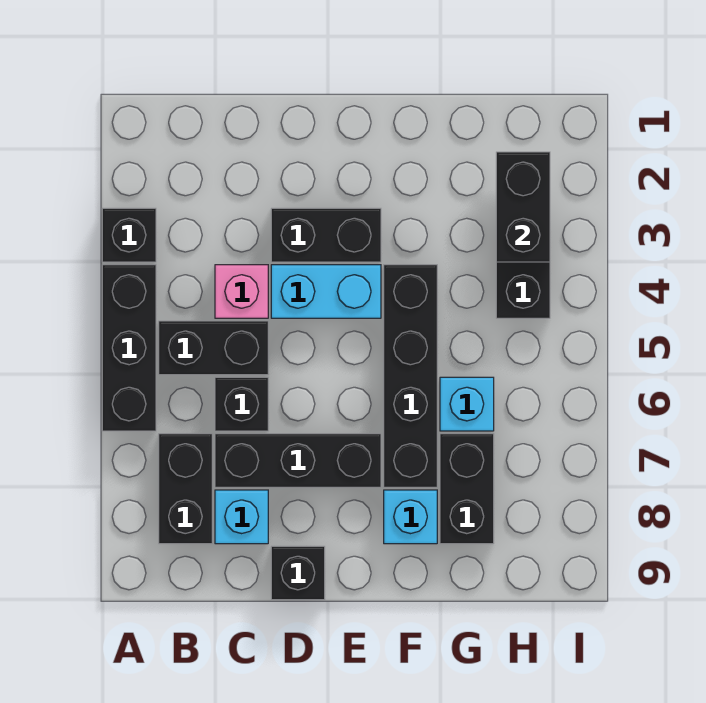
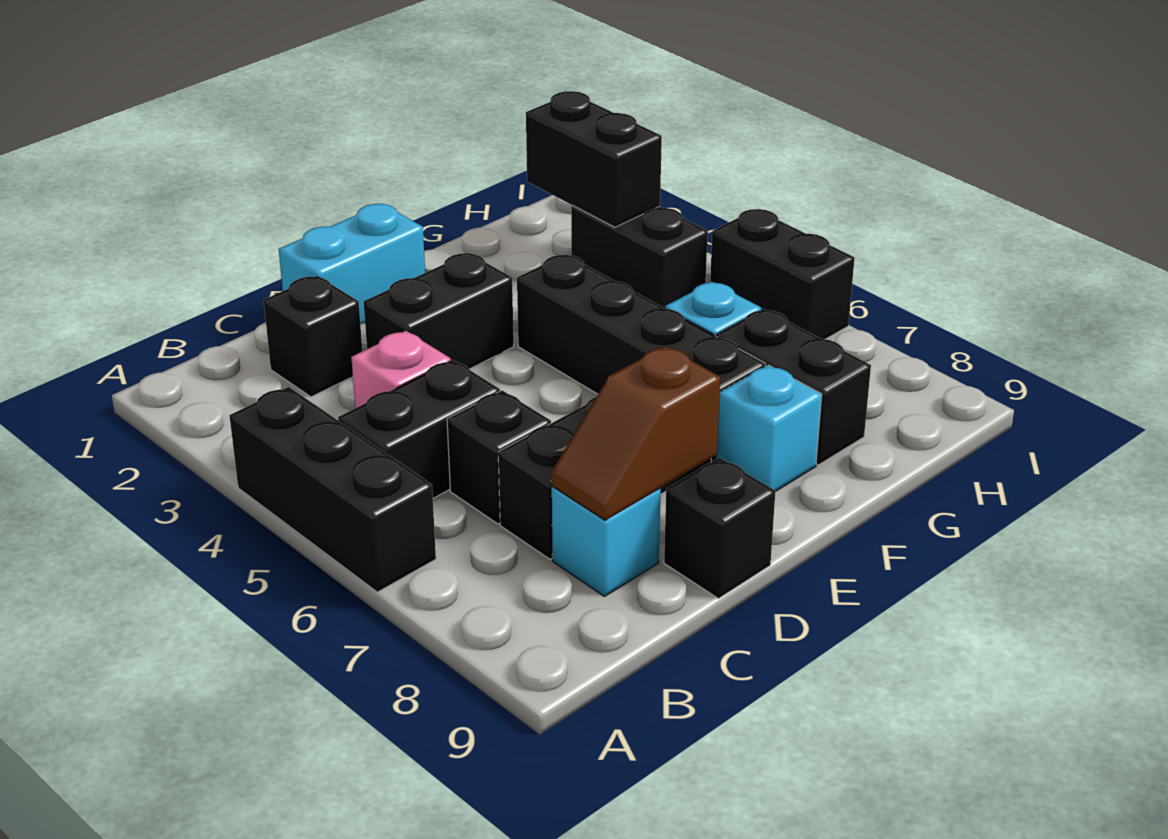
black 1x1 brick [102,208,156,262] -> black 1x1 brick moved to [264,276,362,397]
black 1x2 brick [159,434,212,544] -> black 1x2 brick moved to [710,209,854,339]
none -> brown 1x2 slope [552,346,720,520]
cyan 1x2 brick [271,265,381,318] -> cyan 1x2 brick moved to [279,204,425,324]

